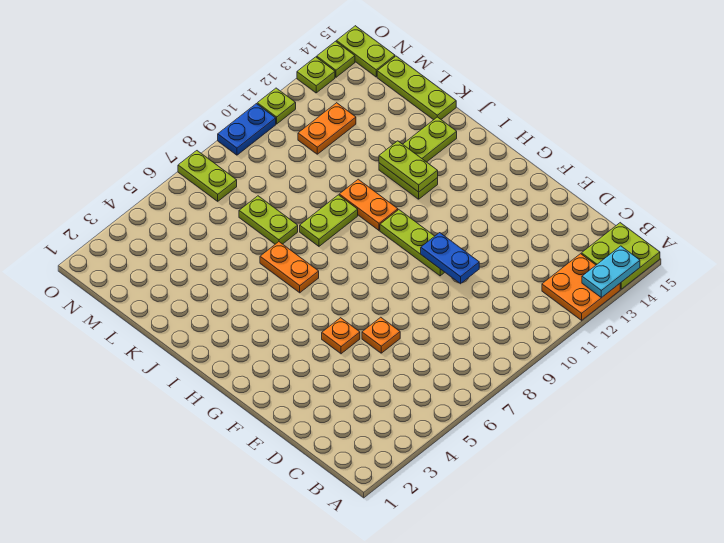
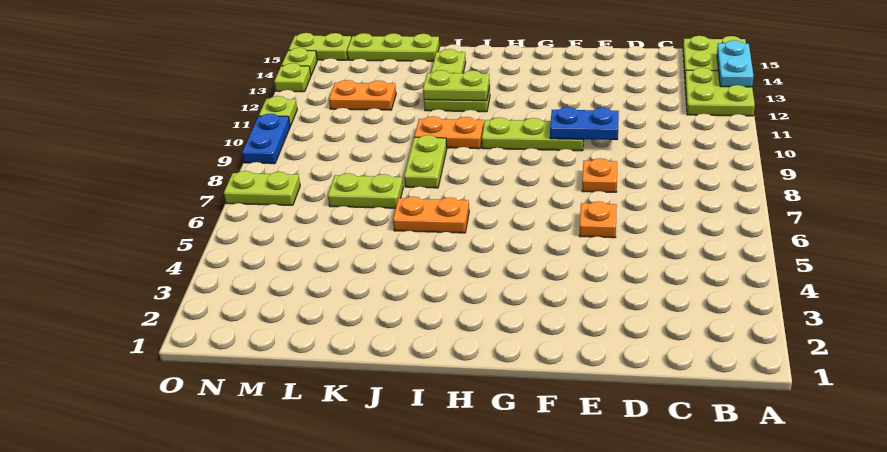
orange 2x2 plate [542,254,620,320] -> lime 2x2 plate [685,68,755,116]
orange 1x1 plate [322,318,360,354] -> orange 1x1 plate moved to [582,158,617,192]
orange 1x2 plate [298,103,356,154] -> orange 1x2 plate turned to [329,80,396,110]

